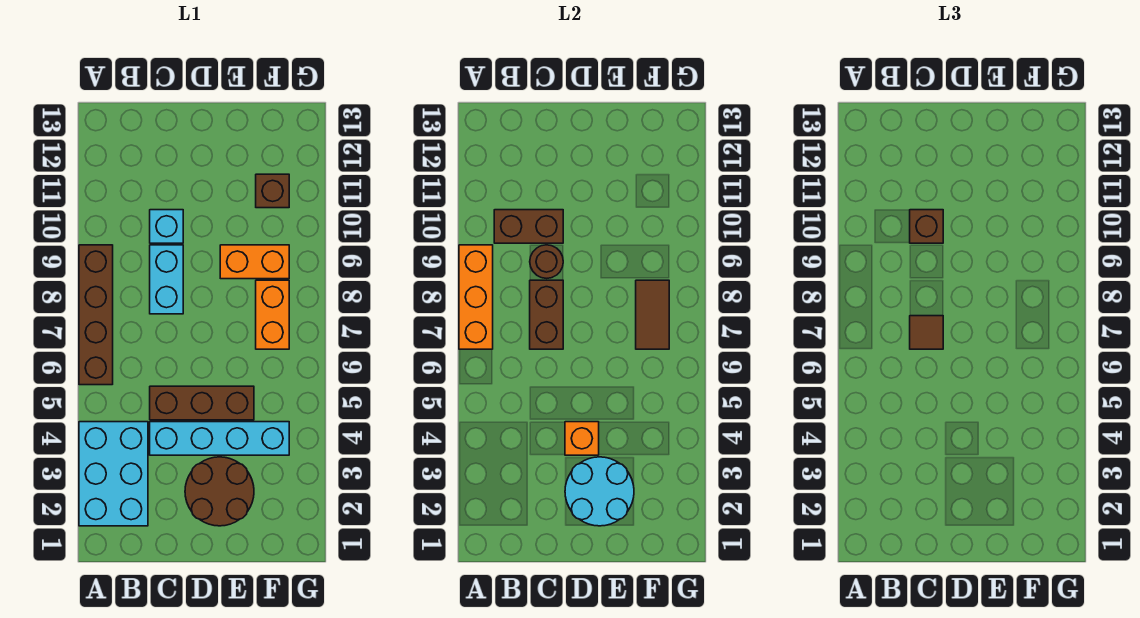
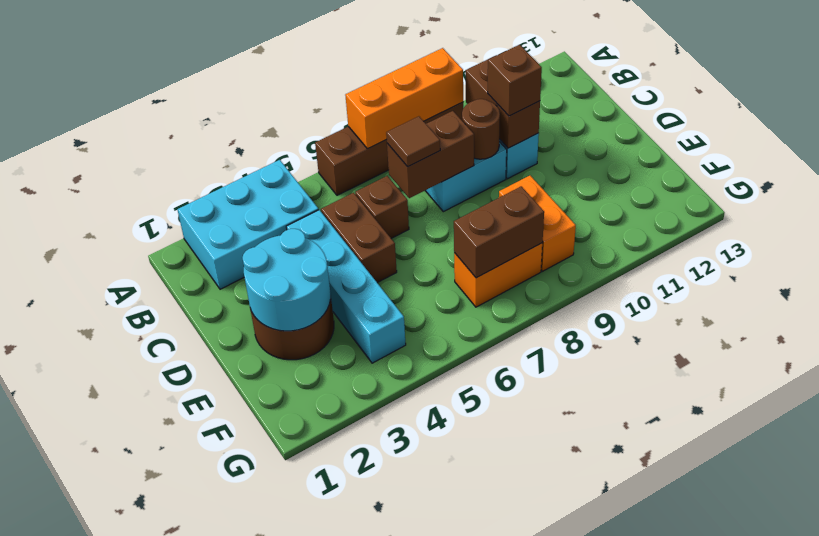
brown 1x3 brick [150,386,254,420] -> brown 1x2 brick [321,193,397,283]
orange 1x1 brick [565,422,599,455] -> none
brown 1x2 tile [636,280,669,349] -> brown 1x2 brick [454,186,544,278]
brown 1x1 brick [256,174,289,208] -> brown 1x1 brick moved to [355,176,409,238]

